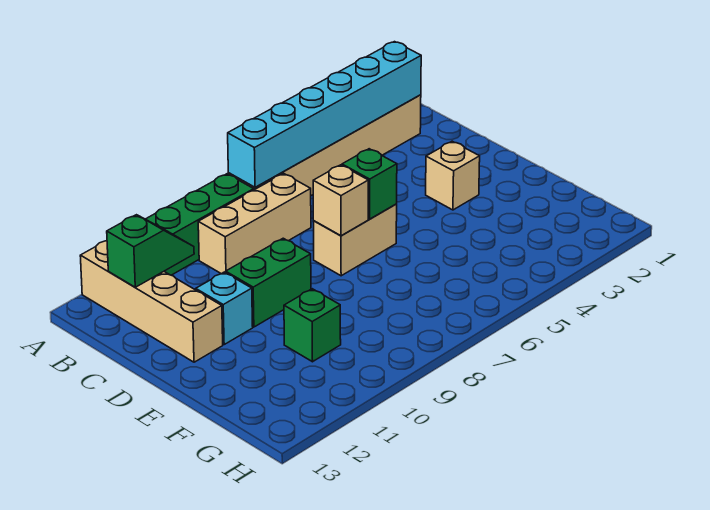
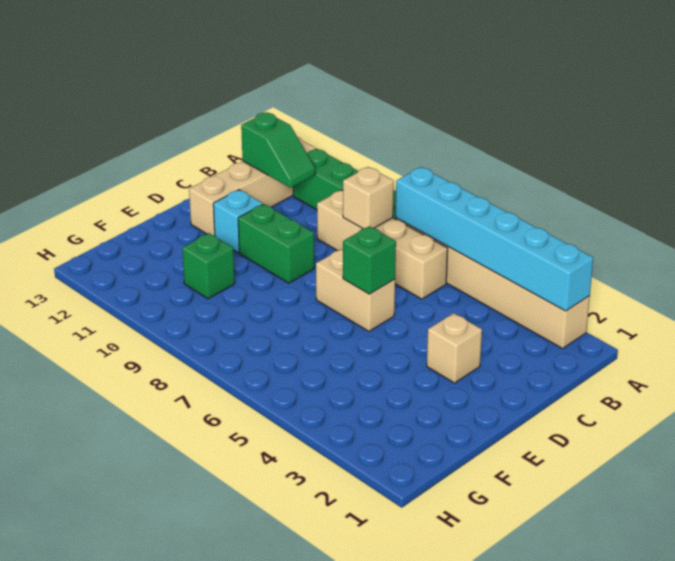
tan 1x3 brick [198,173,311,274] -> tan 1x4 brick [317,190,448,299]
tan 1x1 brick [313,165,368,236] -> tan 1x1 brick moved to [343,167,394,229]

